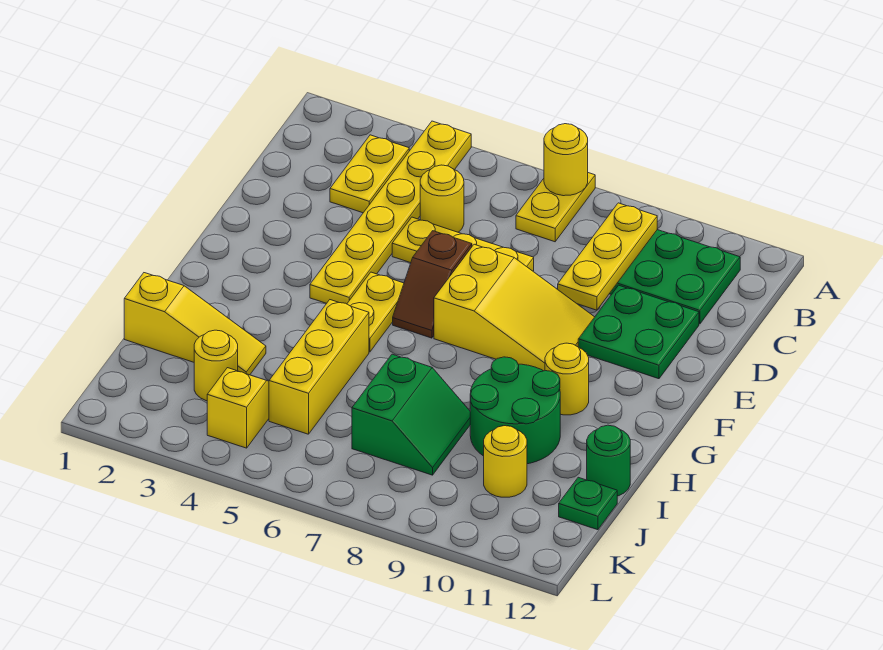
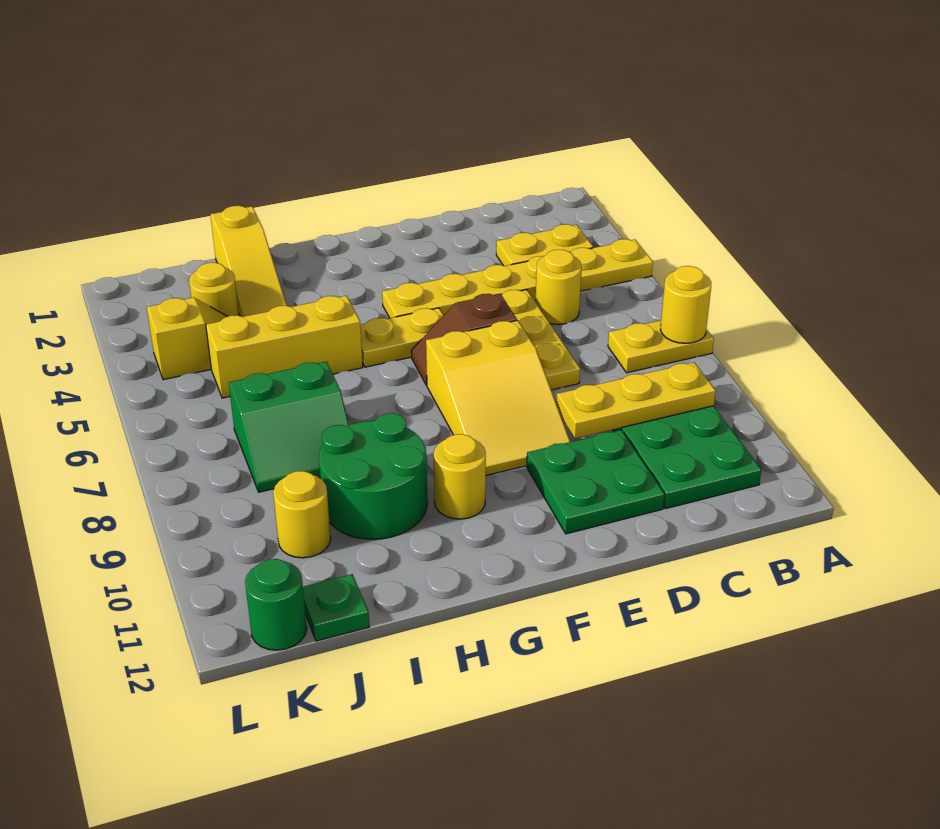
green 1x1 round brick [587,425,630,496] -> green 1x1 round brick moved to [245,559,307,650]

